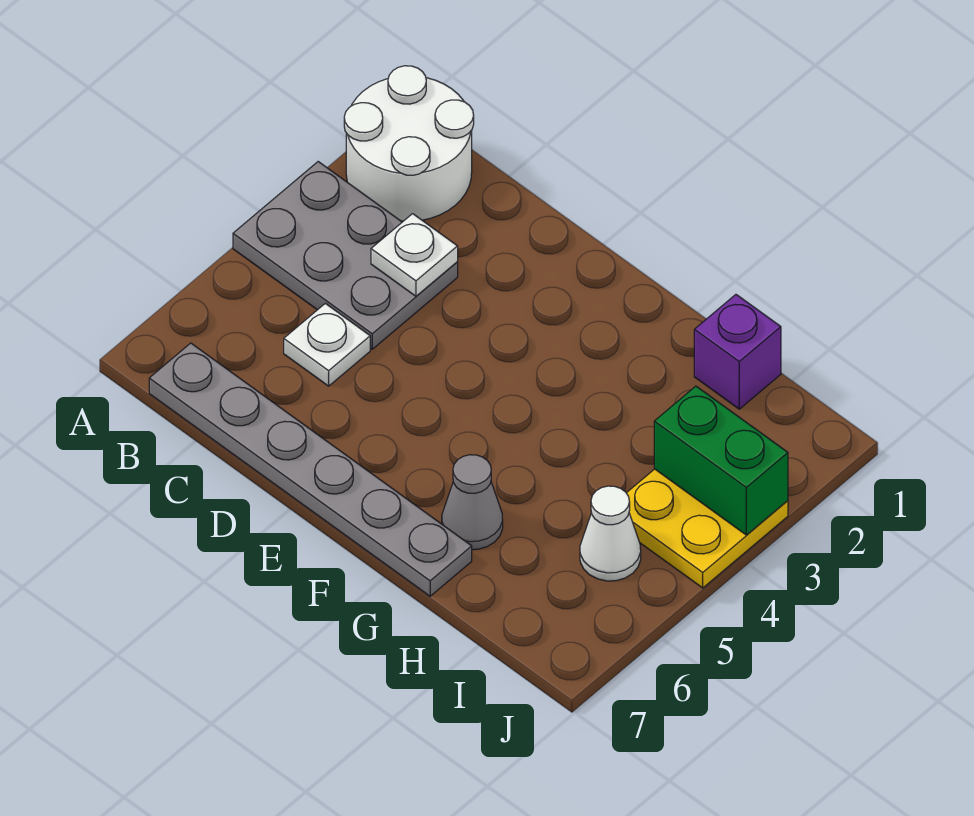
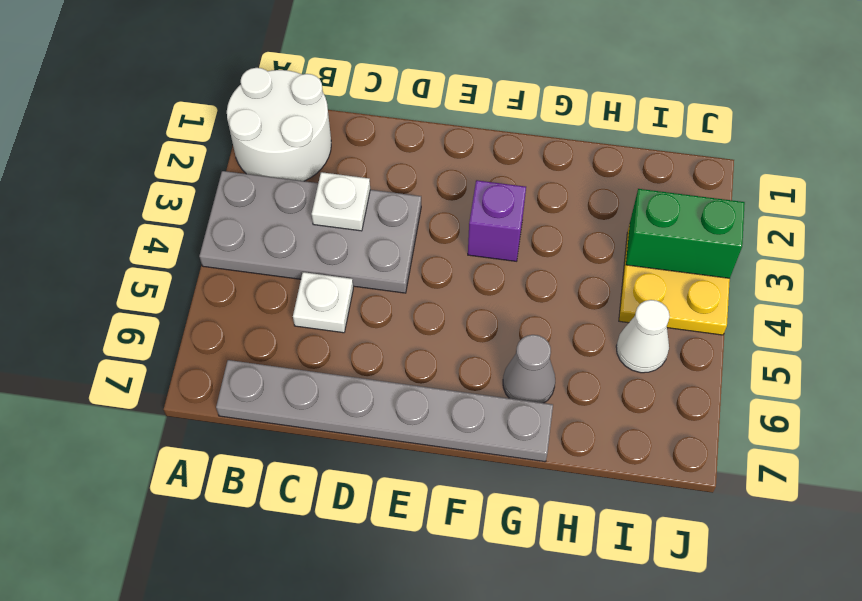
grey 2x3 plate [233,162,458,349] -> grey 2x4 plate [199,171,421,293]
purple 1x1 brick [694,295,781,409] -> purple 1x1 brick moved to [468,180,526,261]

